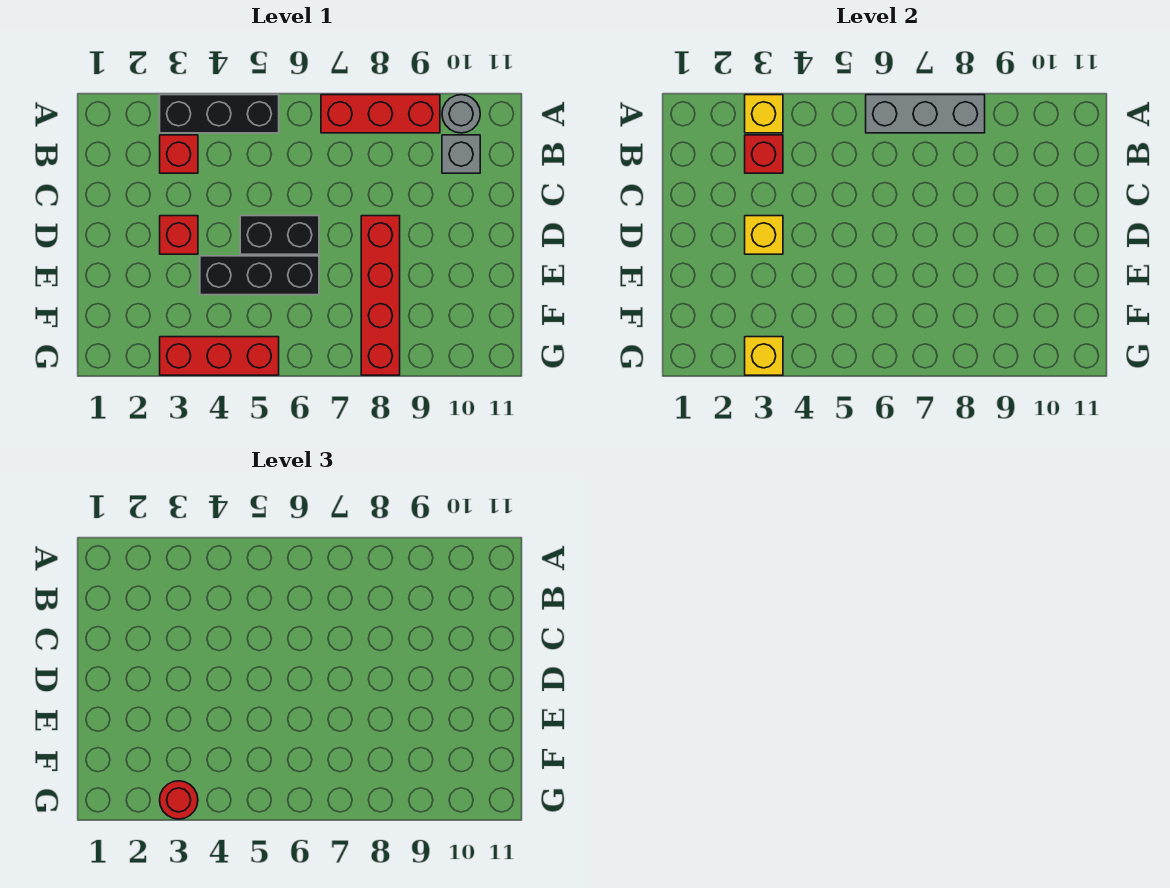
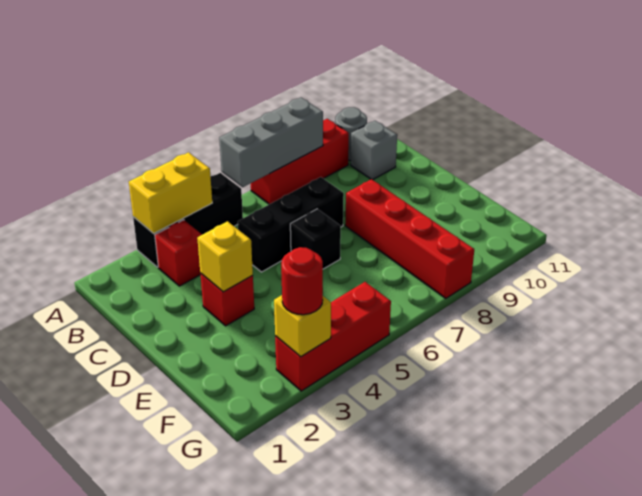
yellow 1x1 brick [745,95,783,133] -> yellow 1x2 brick [129,152,212,234]
red 1x1 brick [745,135,783,173] -> none
black 1x2 brick [240,216,319,254] -> black 1x1 brick [290,209,341,269]
black 1x3 brick [200,256,319,295] -> black 1x3 brick moved to [238,177,344,272]

